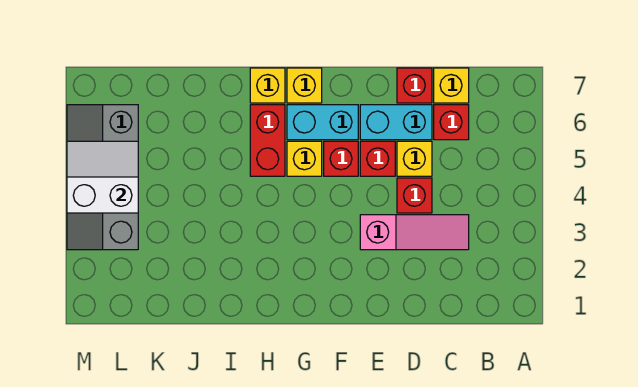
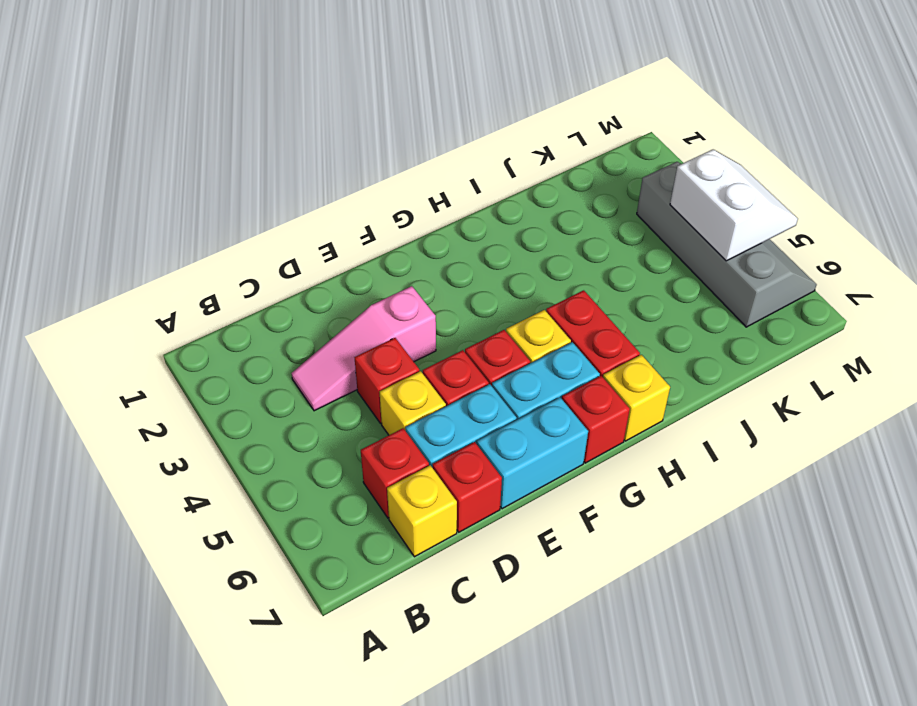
none -> cyan 1x2 brick [477,397,588,509]
yellow 1x1 brick [287,68,322,103] -> red 1x1 brick [562,376,630,463]
white 2x2 slope [67,141,138,213] -> white 2x2 slope turned to [670,150,798,261]

